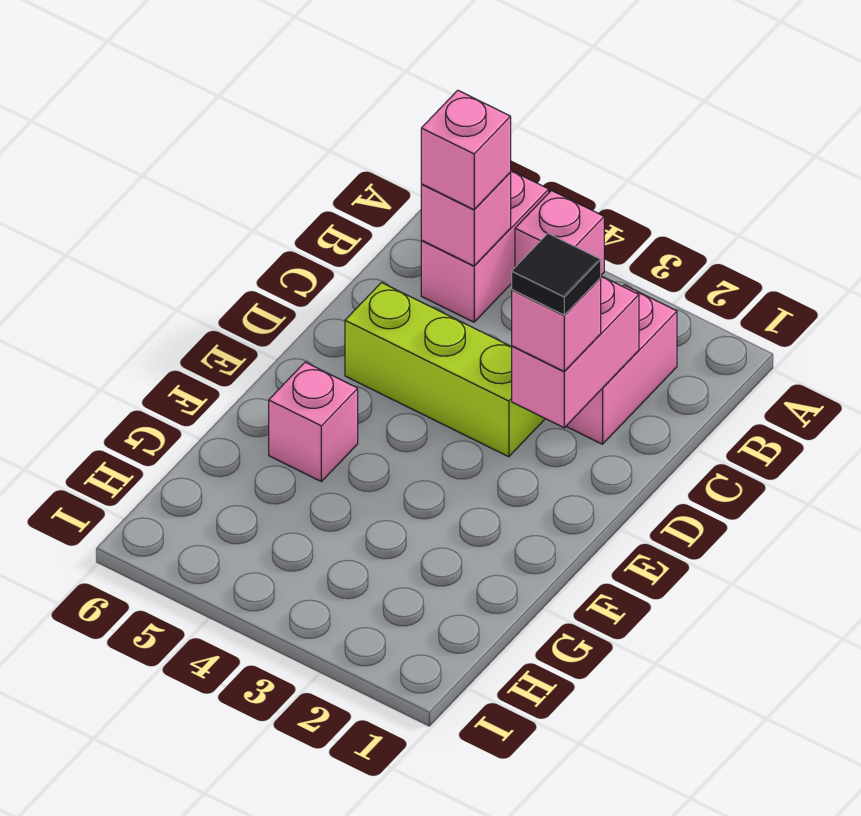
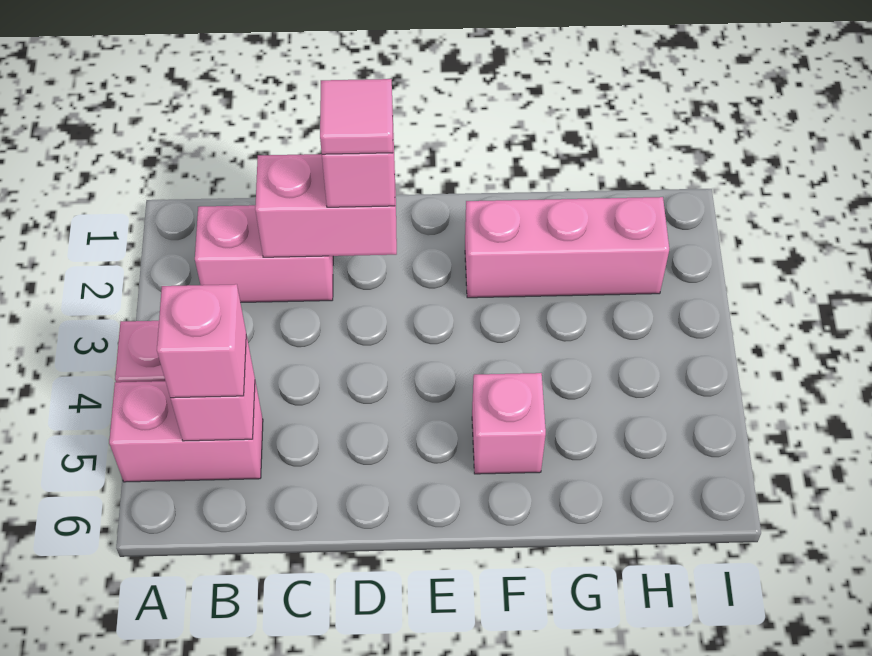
black 1x1 tile [512,233,601,315] -> pink 1x1 tile [320,79,393,154]
lime 1x3 brick [345,283,545,457] -> none
none -> pink 1x3 brick [465,197,669,298]

